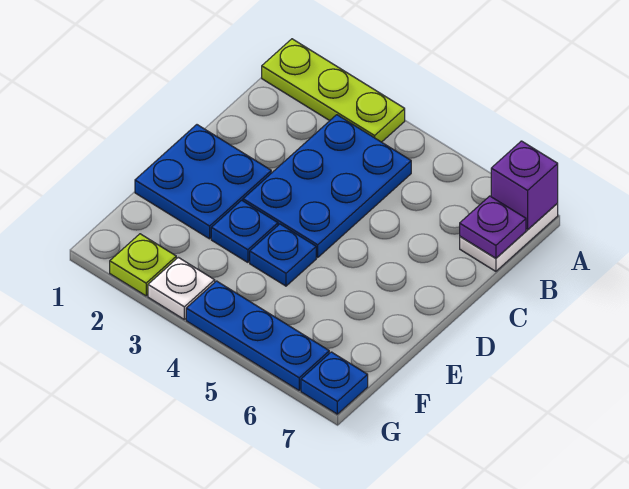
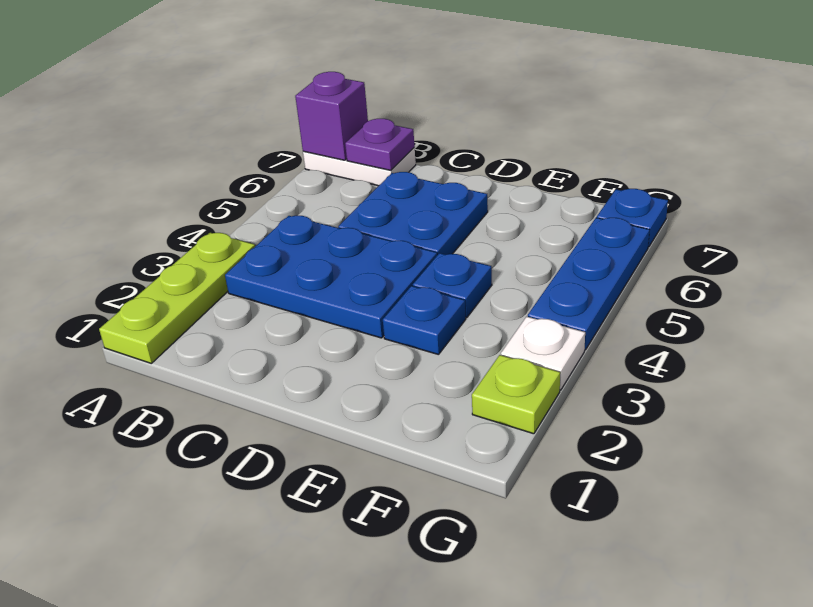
blue 2x2 plate [135,125,271,239] -> blue 2x2 plate moved to [338,172,488,255]

